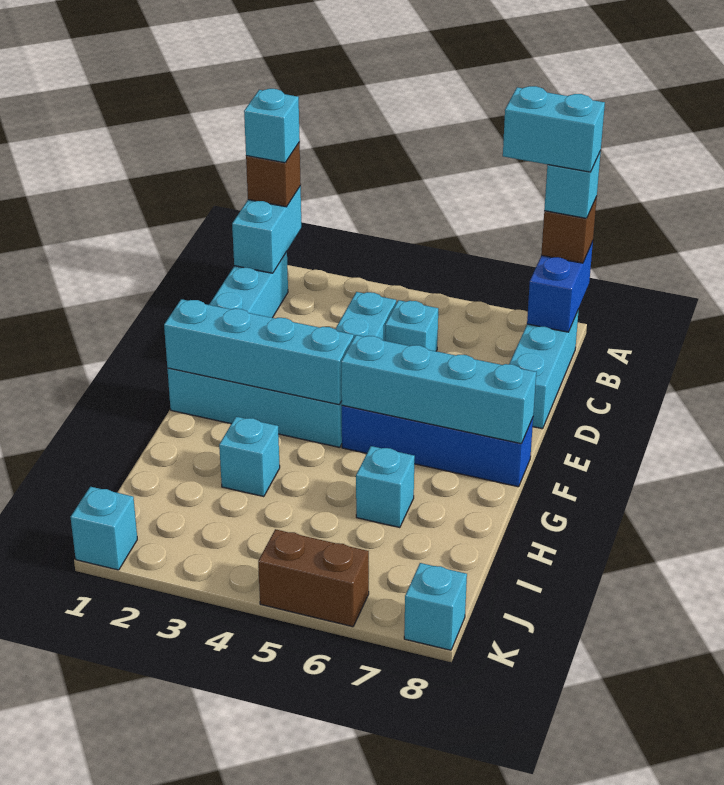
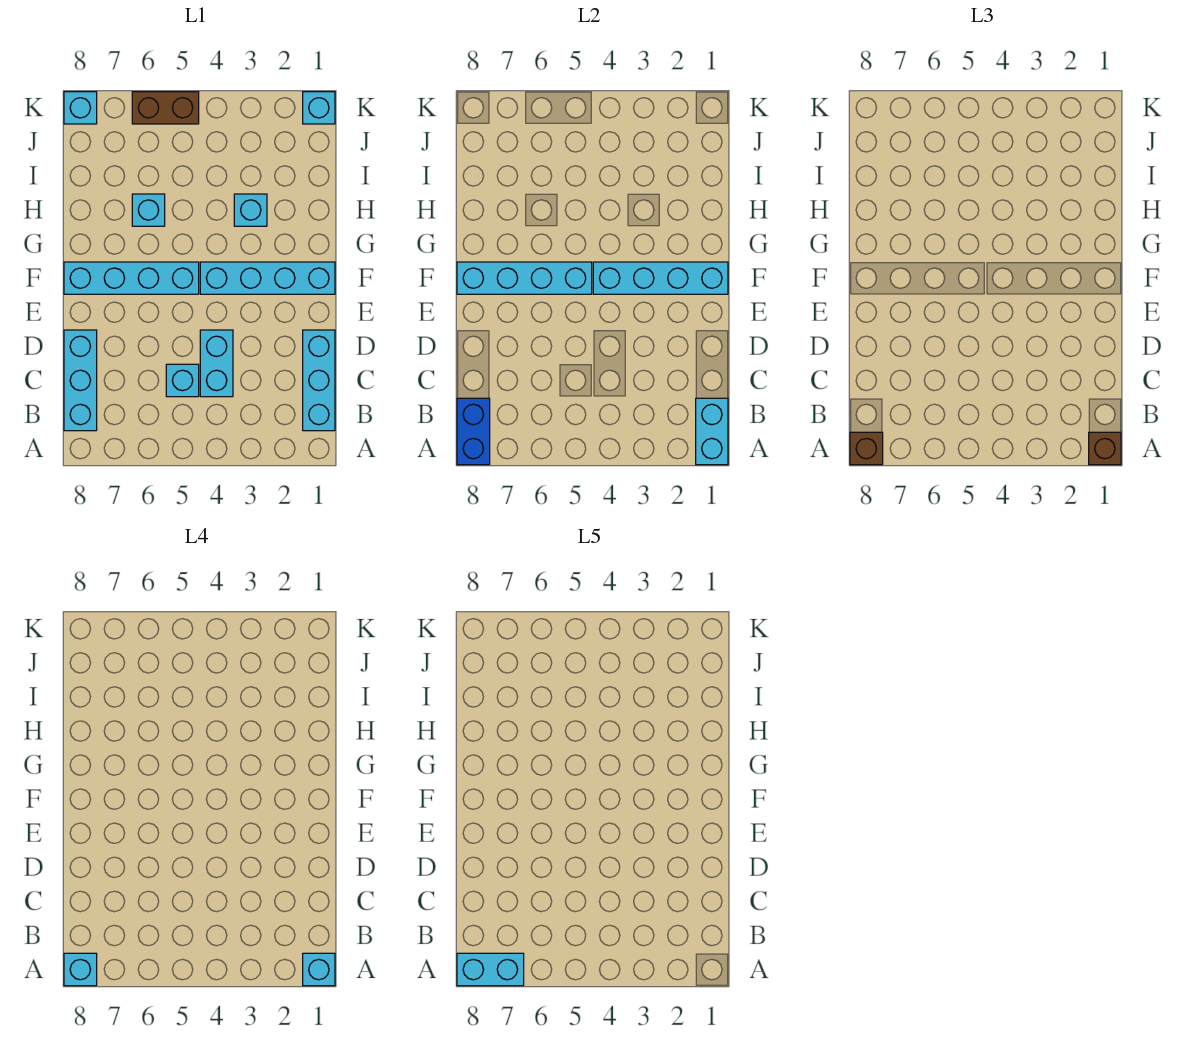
blue 1x4 brick [342,405,533,487] -> cyan 1x4 brick [64,262,199,294]

